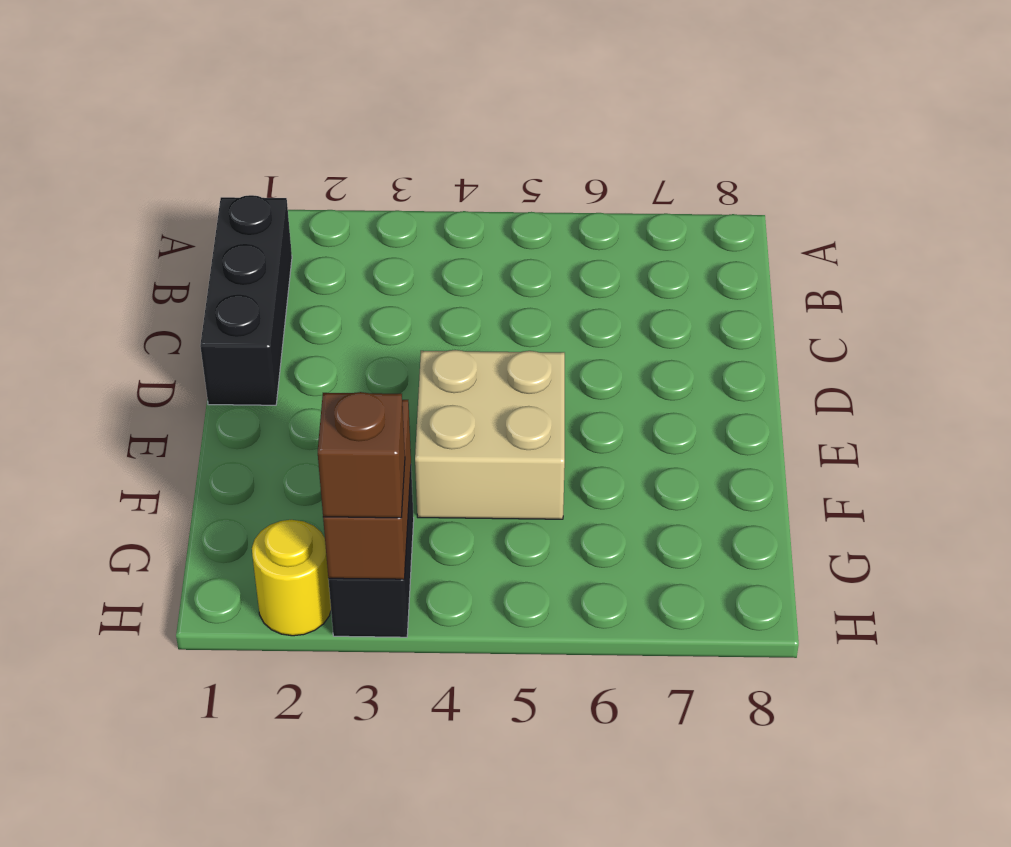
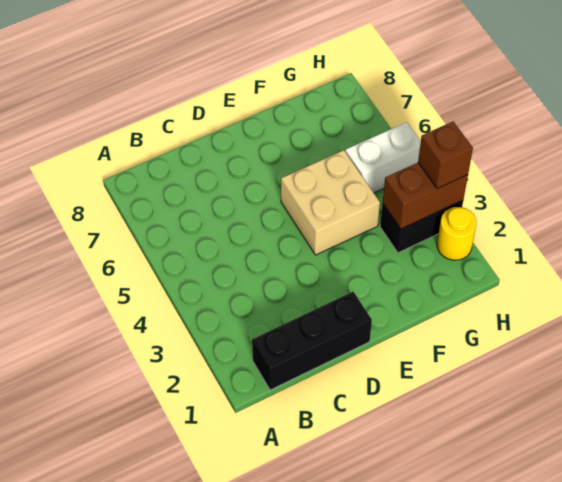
none -> white 1x2 brick [345,122,421,193]

